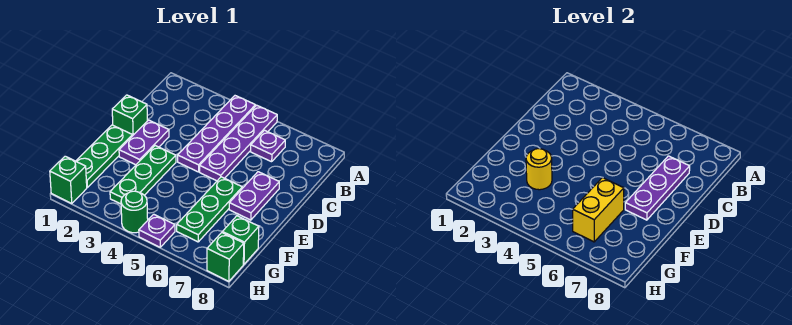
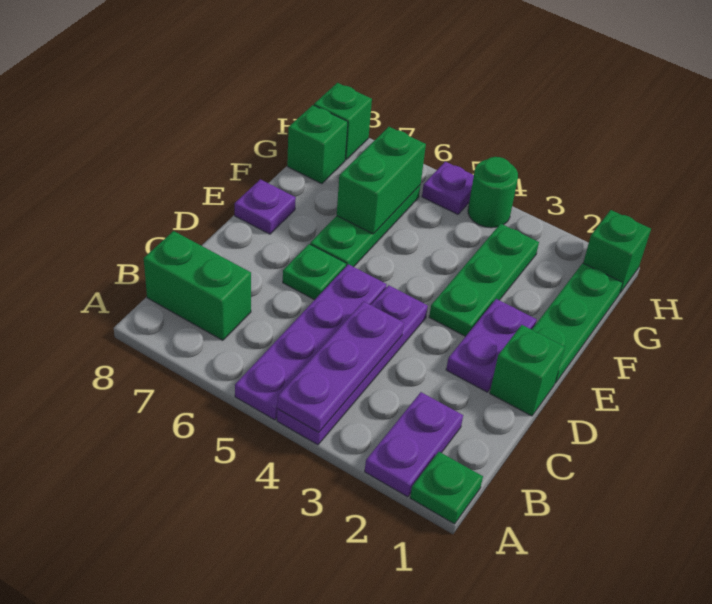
none -> green 1x1 plate [410,452,483,524]
purple 1x1 plate [251,130,285,162] -> purple 1x1 plate moved to [235,179,296,234]
none -> green 1x2 brick [144,231,251,340]
purple 1x3 plate [625,156,690,220] -> purple 1x3 plate moved to [277,301,404,432]
none -> green 1x1 plate [283,244,346,300]
purple 1x2 plate [229,172,279,220] -> purple 1x2 plate moved to [365,392,463,497]
yellow 1x1 round brick [526,149,552,190] -> none
yellow 1x2 brick [573,178,624,242] -> green 1x2 brick [337,127,426,234]

